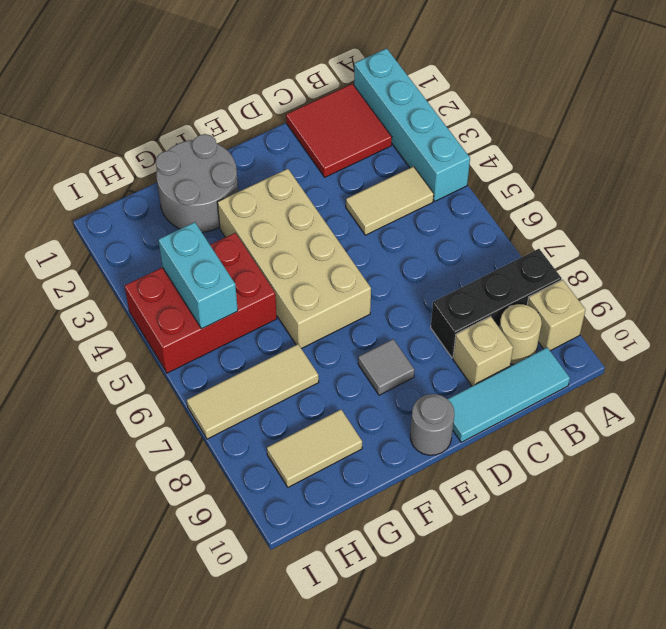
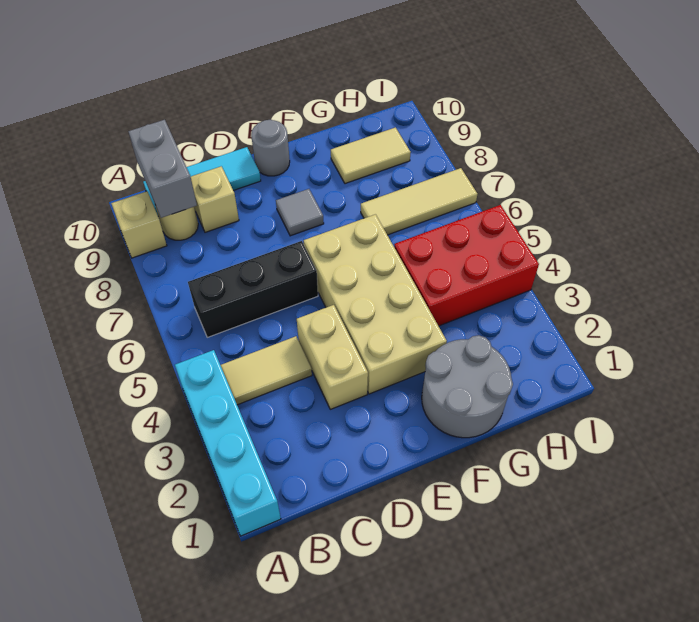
black 1x3 brick [431,249,562,358] -> black 1x3 brick moved to [188,241,318,337]
red 2x2 tile [286,84,392,177] -> none
none -> grey 1x2 brick [128,120,197,218]
none -> tan 1x2 brick [297,305,368,409]
cyan 1x2 brick [158,222,238,329] -> none

